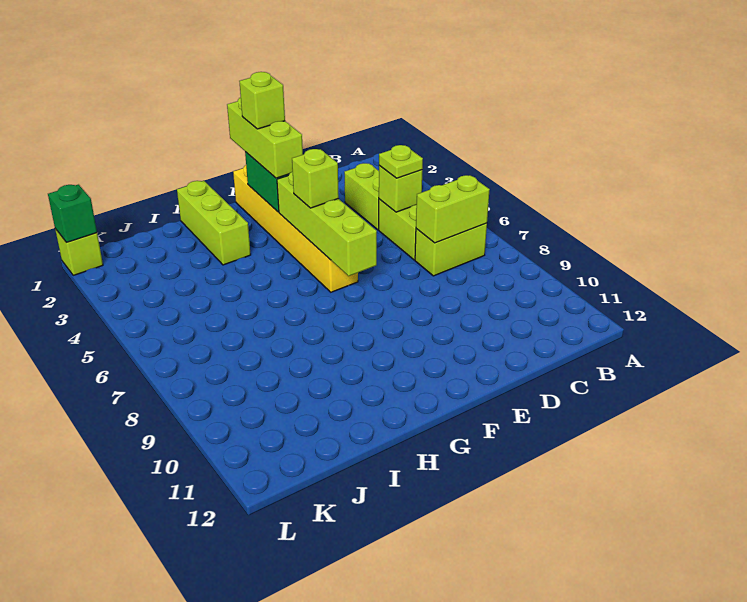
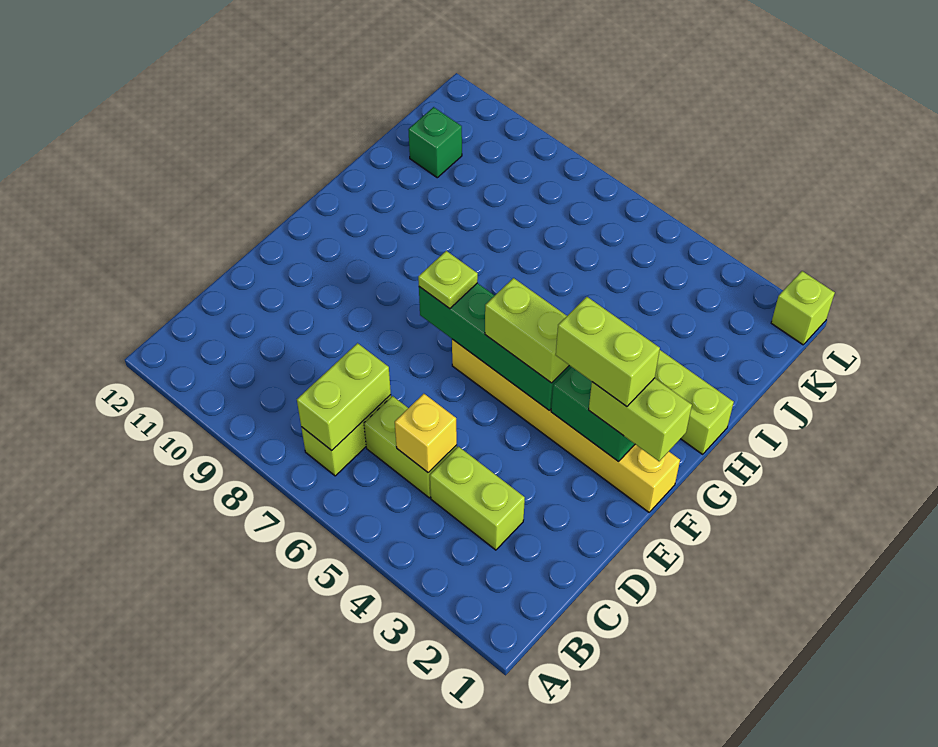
lime 1x1 brick [379,166,422,212] -> yellow 1x1 brick [395,394,457,473]
lime 1x1 plate [379,145,423,178] -> lime 1x1 plate moved to [418,251,478,309]
lime 1x3 brick [227,97,303,178] -> lime 1x2 brick [589,378,692,461]
lime 1x1 brick [239,72,285,129] -> lime 1x2 brick [556,297,660,407]
lime 1x4 brick [277,172,377,276] -> green 1x4 brick [419,283,571,411]
lime 1x1 brick [292,149,339,208] -> lime 1x2 brick [485,278,569,383]
green 1x1 brick [48,185,97,242] -> green 1x1 brick moved to [408,107,462,178]

